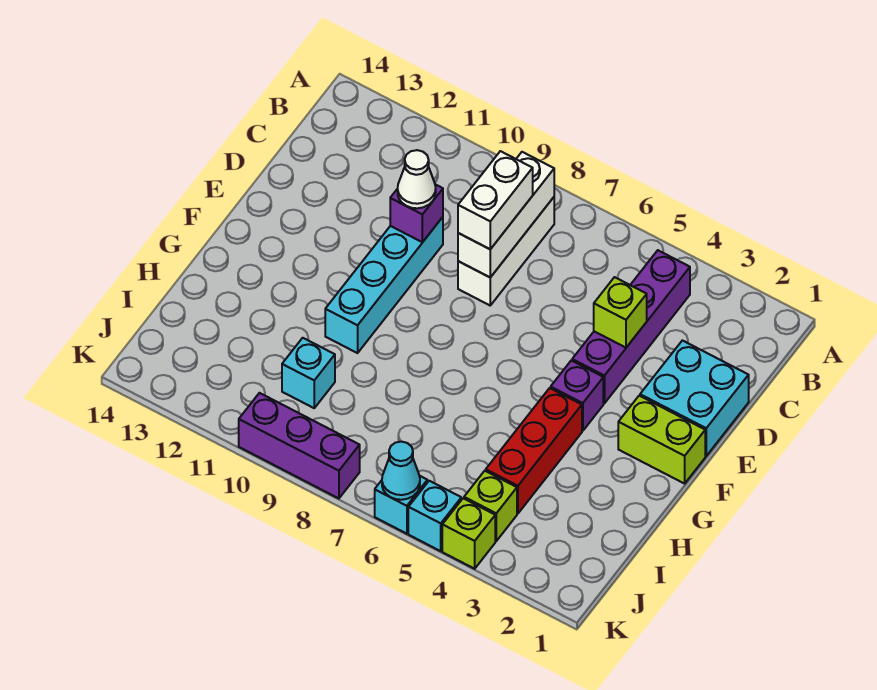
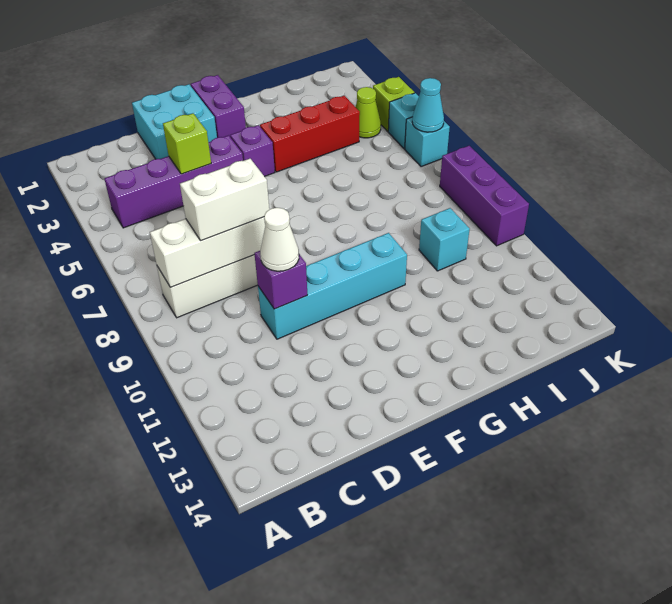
lime 1x2 brick [618,396,705,484] -> purple 1x2 brick [191,75,246,138]
lime 1x1 brick [464,471,517,541] -> lime 1x1 cone [356,87,381,138]

